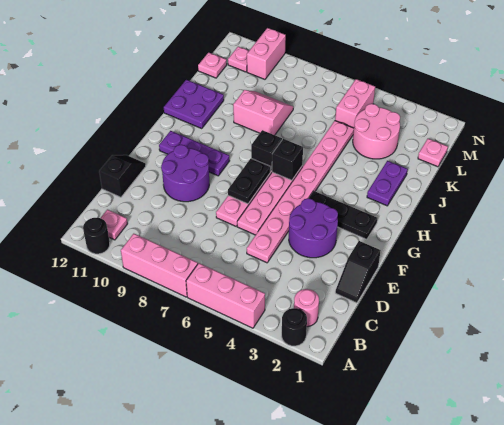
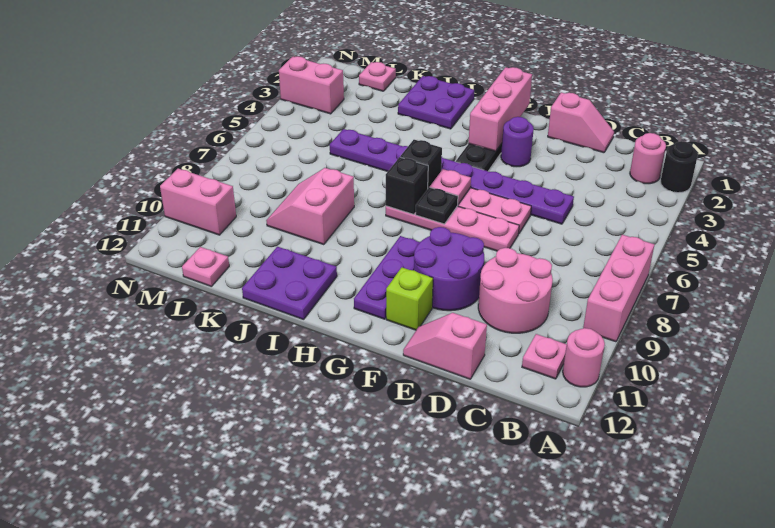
pink 1x3 brick [186,263,265,328] -> pink 1x3 brick moved to [468,67,532,151]
black 1x1 round brick [83,218,110,254] -> pink 1x1 round brick [563,328,605,387]
black 1x2 slope [335,241,381,303] -> pink 1x2 slope [548,92,614,153]
pink 1x8 plate [247,121,354,263] -> purple 1x8 plate [330,129,574,224]
black 1x2 slope [99,155,146,197] -> pink 1x2 slope [403,313,487,379]
purple 2x2 round brick [289,198,338,258] -> purple 1x1 round brick [501,117,534,167]
black 1x2 plate [228,159,271,204] -> black 1x1 plate [416,187,458,224]
none -> lime 1x1 brick [386,268,433,330]
purple 1x2 plate [367,161,408,206] -> purple 2x2 plate [398,76,474,129]
pink 2x2 round brick [353,104,400,159] -> pink 2x2 round brick moved to [478,248,553,333]
pink 1x2 brick [335,79,375,128] -> pink 1x2 brick moved to [279,56,344,114]
pink 1x1 plate [228,47,249,72] -> pink 1x1 plate moved to [430,169,471,204]

